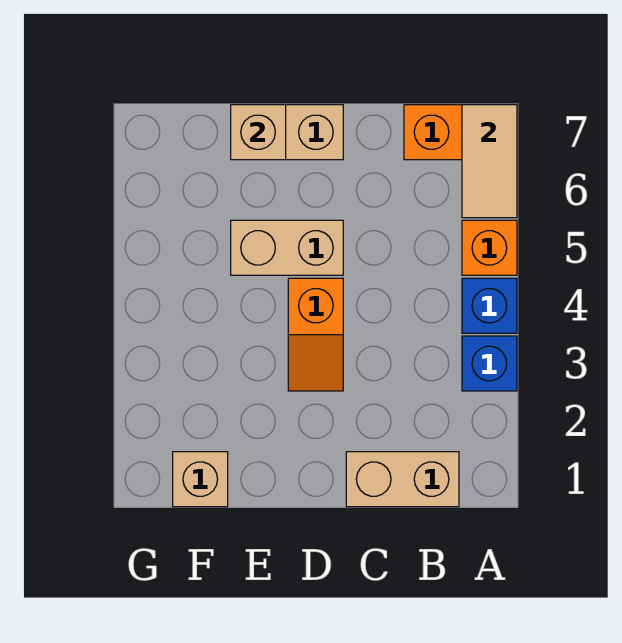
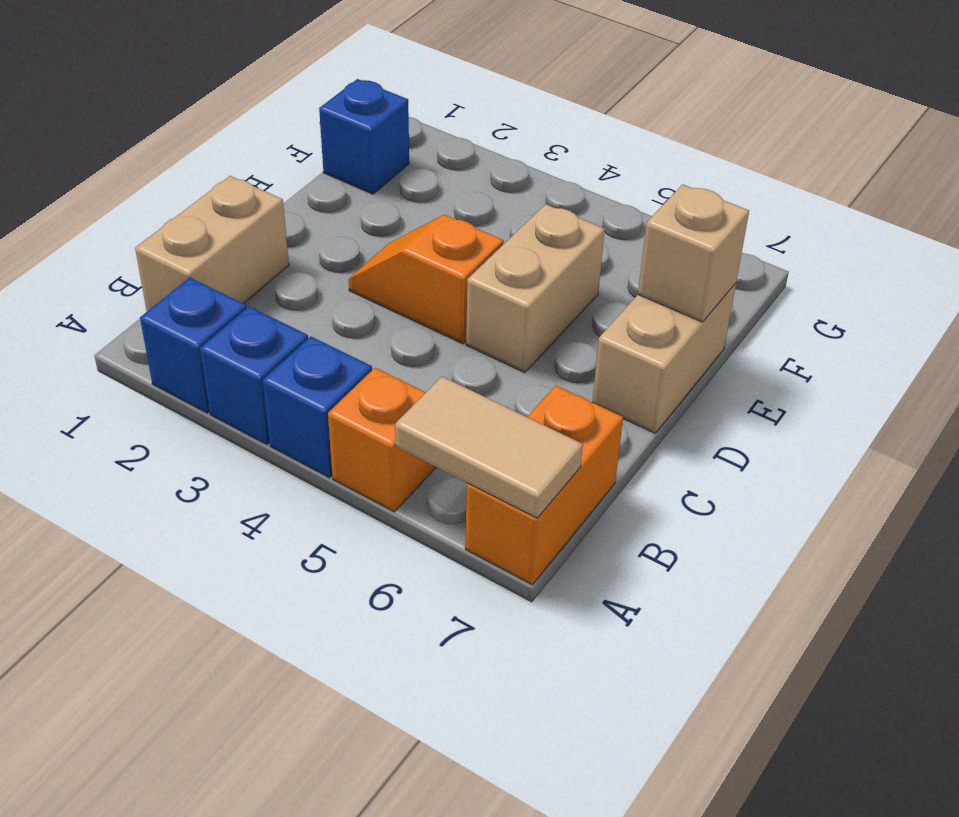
none -> blue 1x1 brick [140,278,247,413]
tan 1x1 brick [173,452,228,507] -> blue 1x1 brick [319,79,409,194]

